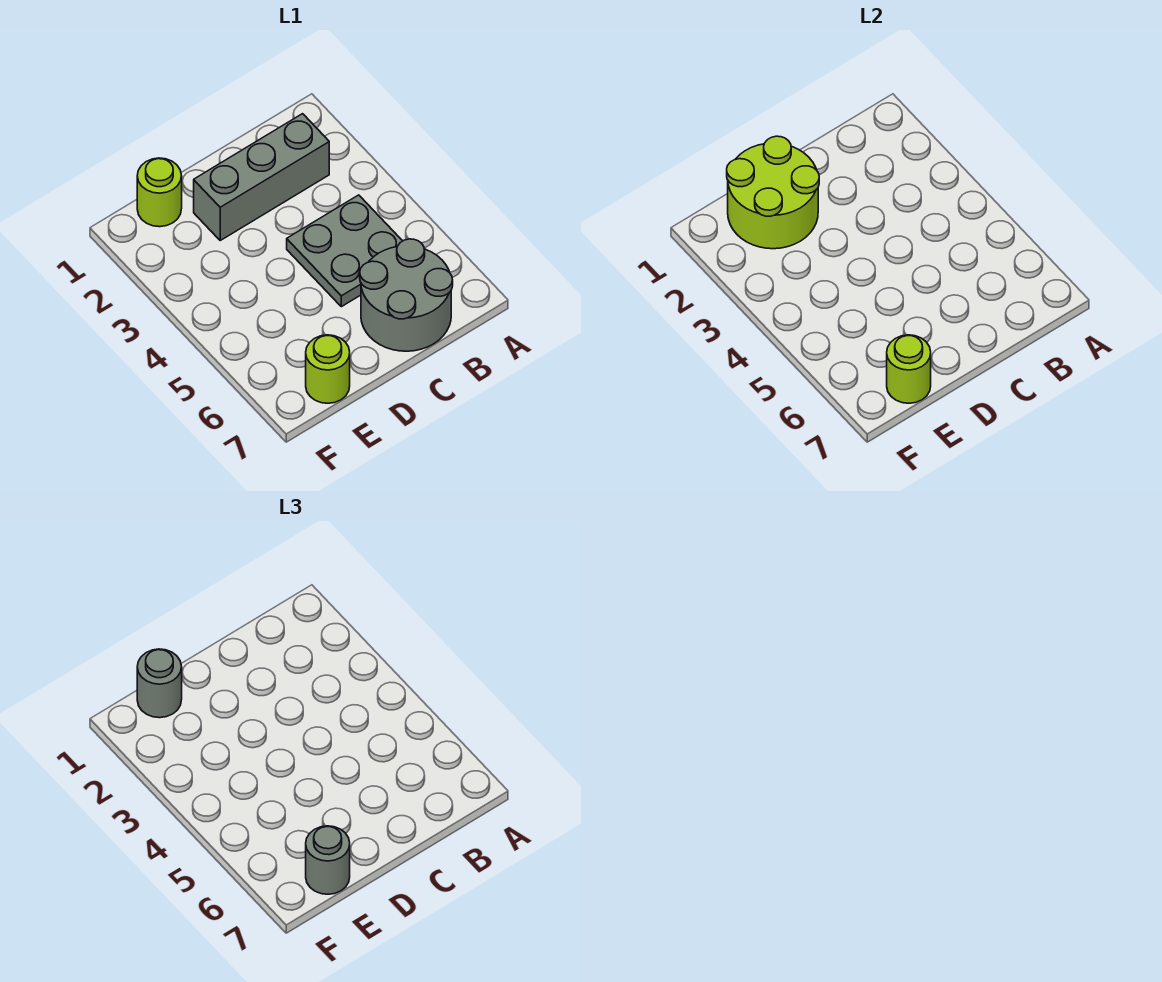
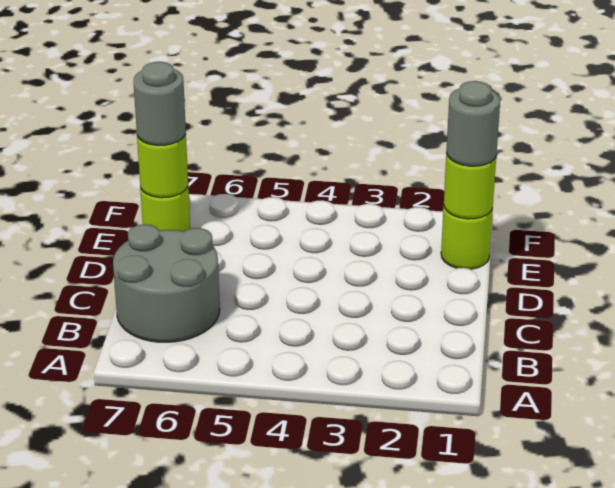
grey 1x3 brick [194,114,329,240] -> none
grey 2x2 plate [287,195,402,307] -> none
lime 2x2 round brick [727,136,819,249] -> lime 1x1 round brick [444,152,496,219]

